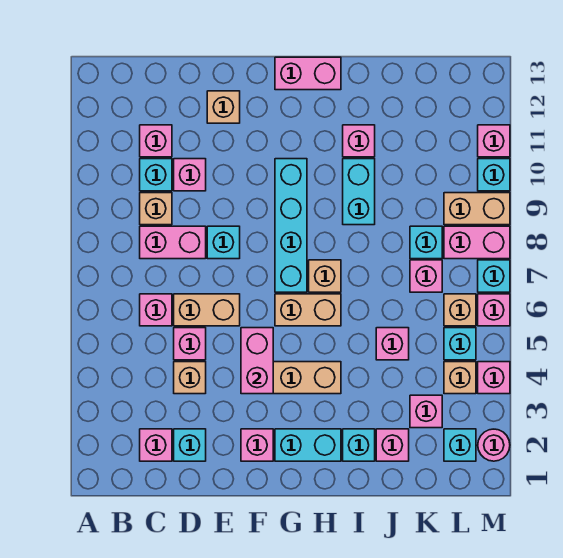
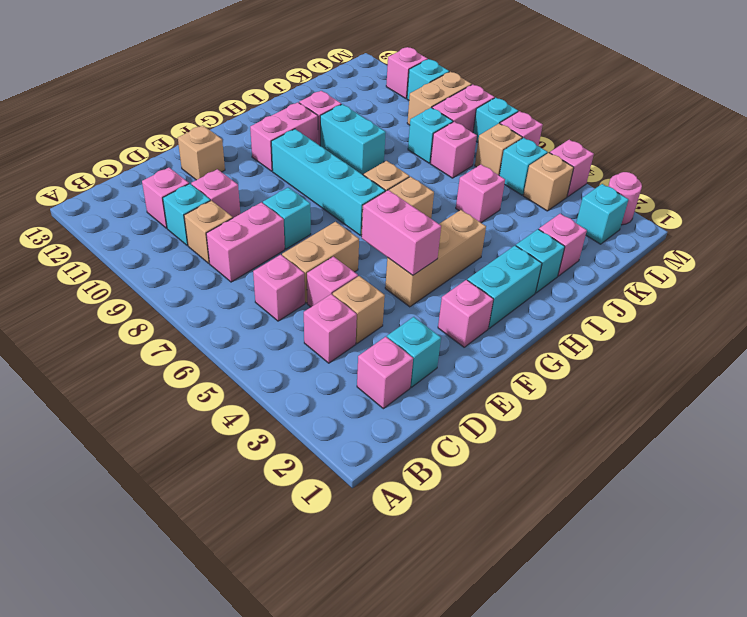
pink 1x2 brick [275,57,341,90] -> pink 1x2 brick moved to [250,102,318,171]
pink 1x1 brick [410,395,442,428] -> pink 1x1 brick moved to [304,294,357,363]

